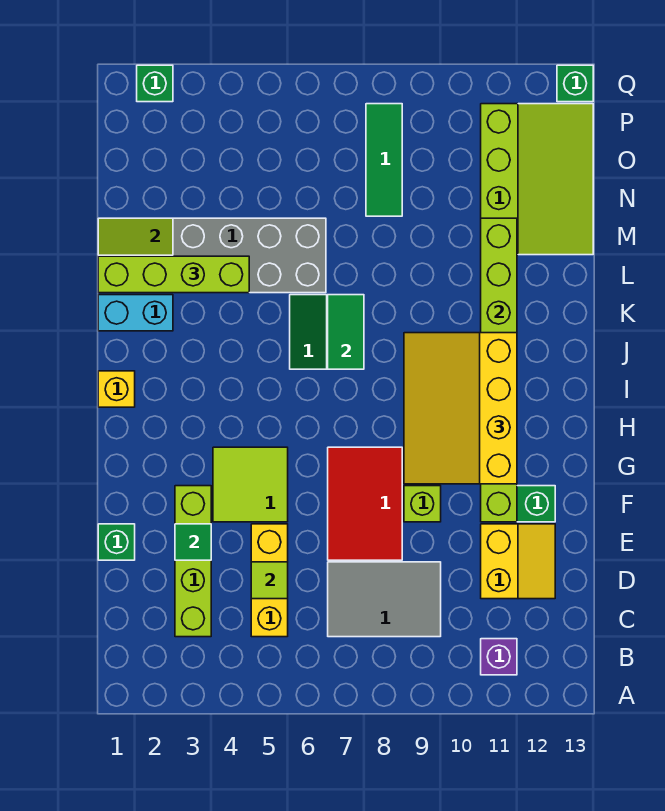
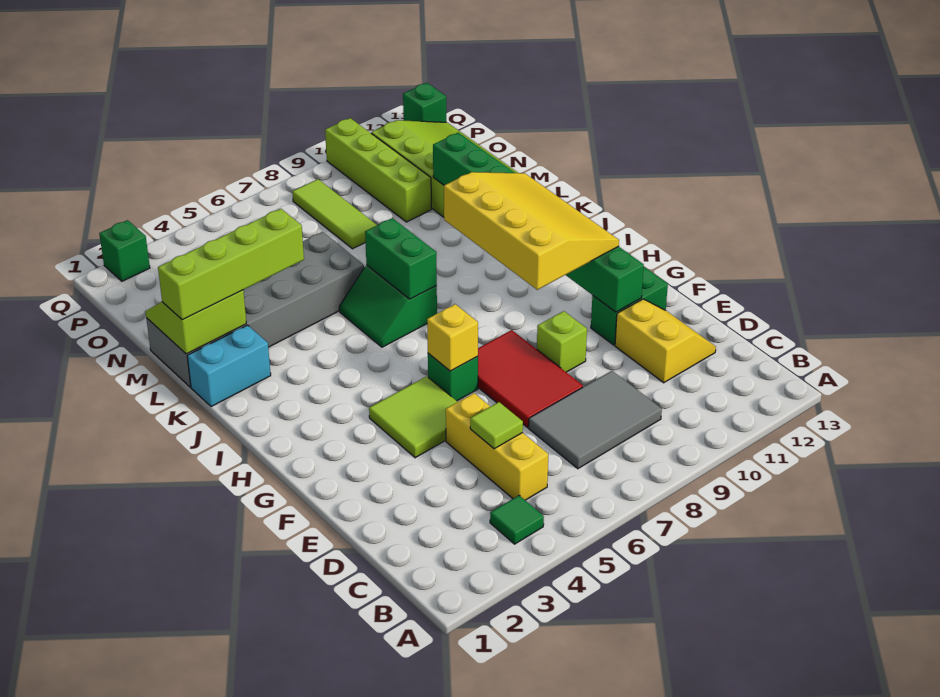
purple 1x1 brick [481,639,517,675] -> none
lime 1x4 brick [175,486,211,637] -> lime 1x4 brick moved to [325,118,432,222]
green 1x1 brick [98,524,135,560] -> green 1x1 brick moved to [428,353,478,401]
green 1x1 tile [175,524,211,560] -> green 1x1 tile moved to [490,495,544,544]
lime 1x8 brick [481,218,517,522] -> green 1x8 brick [433,133,644,312]
yellow 3x4 slope [404,333,517,484] -> yellow 3x4 slope turned to [444,172,619,290]
yellow 1x1 brick [98,371,135,407] -> yellow 1x1 brick moved to [427,304,478,371]
green 1x2 tile [328,295,364,369] -> green 1x2 brick [365,218,437,299]
green 1x3 tile [366,104,402,216] -> lime 1x3 tile [292,179,377,249]

